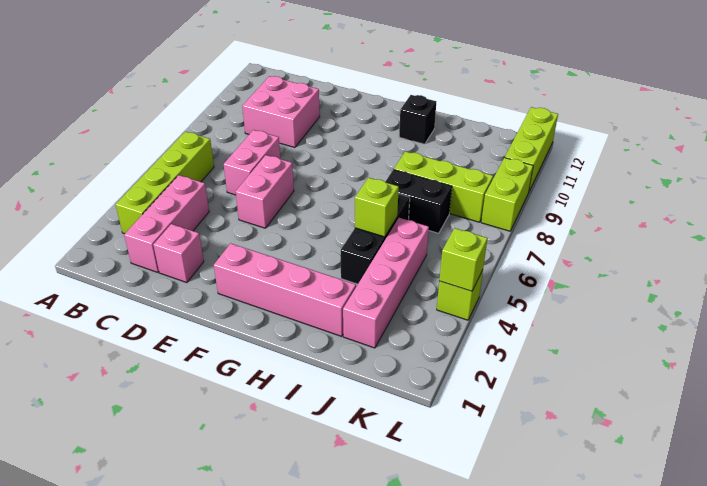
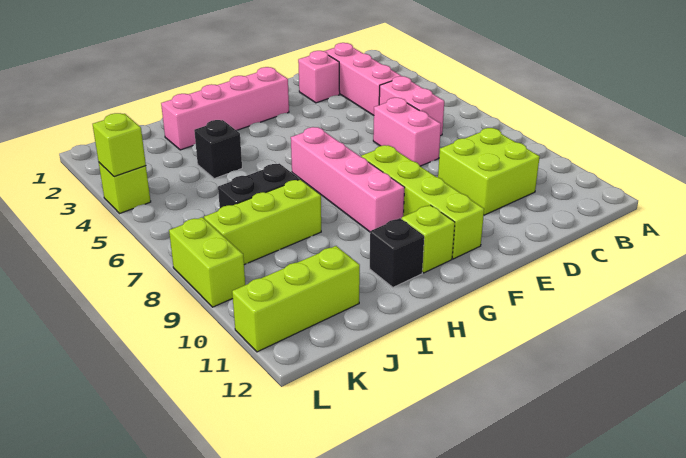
lime 1x4 brick [116,132,214,234] -> lime 1x4 brick moved to [361,145,484,259]
pink 2x2 brick [242,76,320,148] -> lime 2x2 brick [438,128,540,215]
pink 1x2 brick [235,155,294,228] -> pink 1x2 brick moved to [379,76,444,136]
black 1x3 brick [341,194,410,284] -> black 1x1 brick [194,120,242,179]
lime 1x1 brick [355,178,399,237] -> lime 1x1 brick moved to [401,205,455,273]
pink 1x4 brick [343,218,429,348] -> pink 1x4 brick moved to [291,127,405,232]
lime 1x3 brick [505,107,558,191] -> lime 1x3 brick turned to [232,246,360,352]

